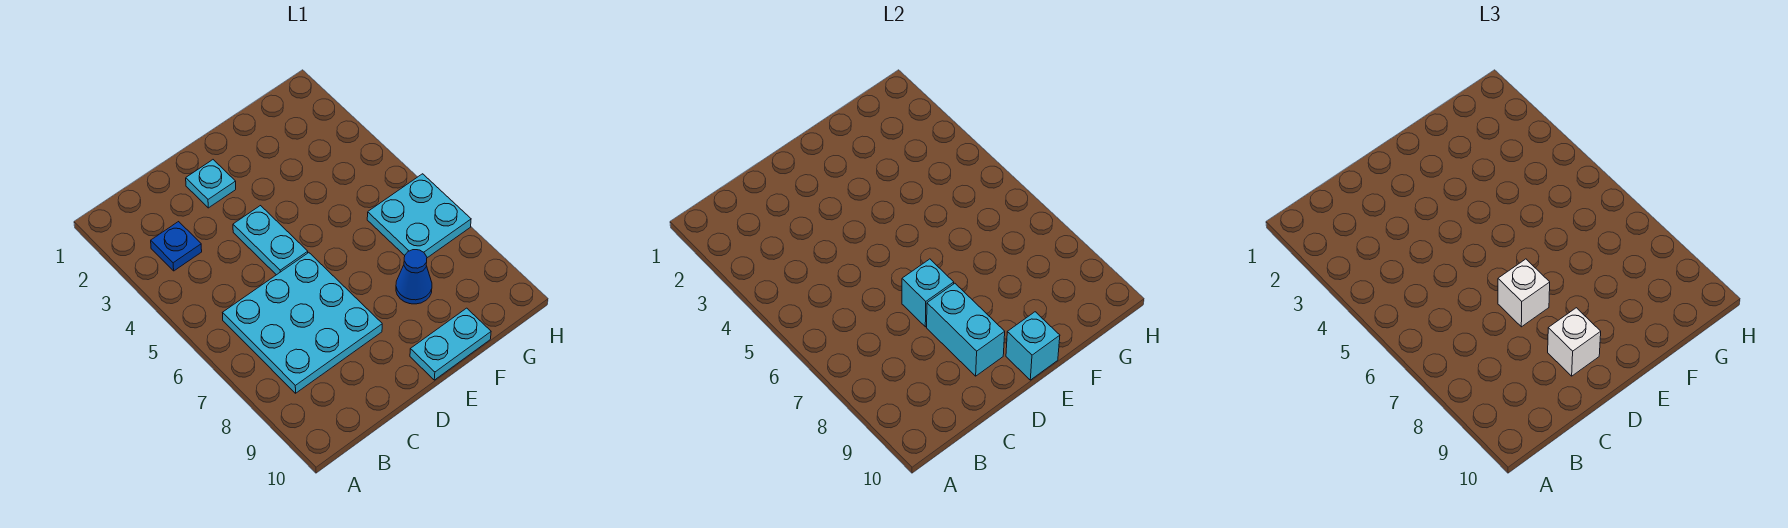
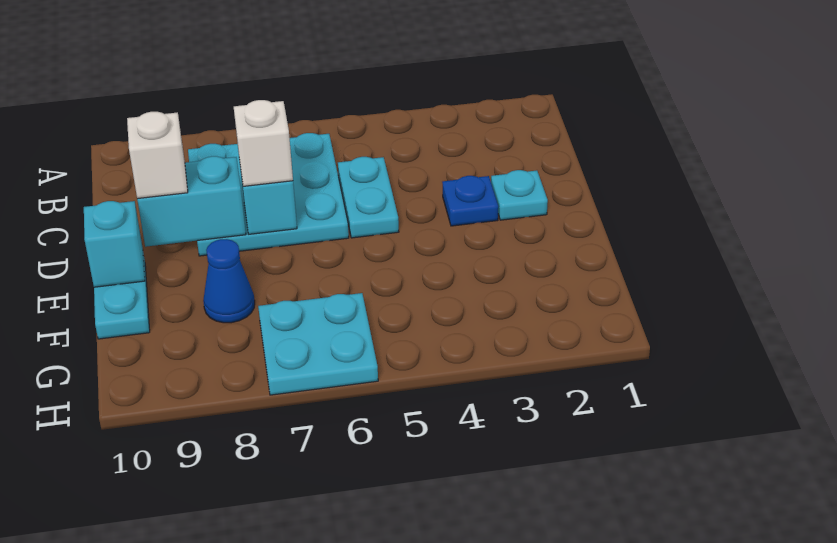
blue 1x1 plate [151,222,202,271] -> blue 1x1 plate moved to [442,176,498,226]
cyan 1x2 plate [233,206,308,275] -> cyan 1x2 plate turned to [338,157,399,238]

